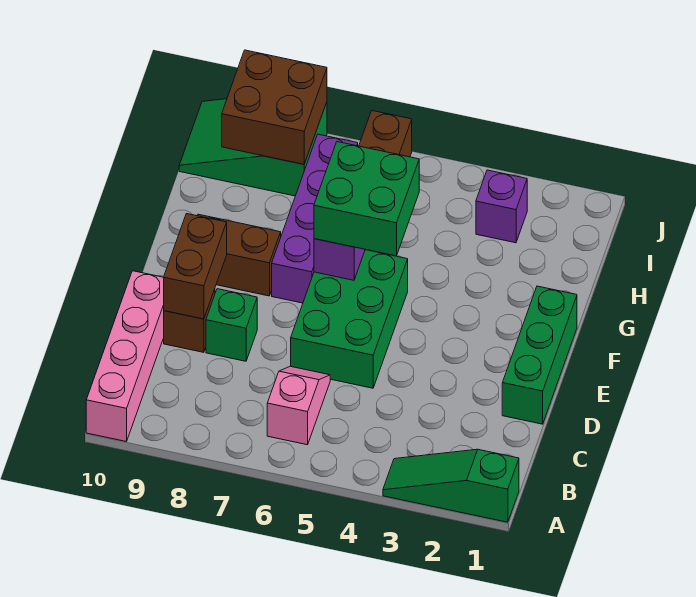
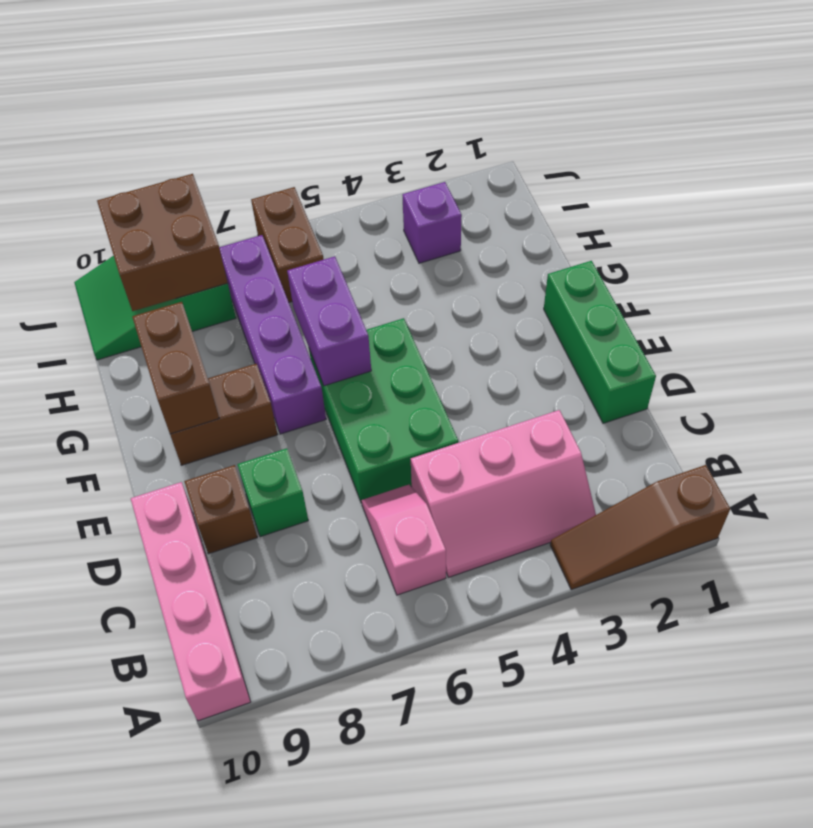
green 1x3 slope [383,449,519,522] -> brown 1x3 slope [550,465,730,589]
none -> pink 2x3 slope [411,410,596,577]
brown 1x2 brick [164,214,227,319] -> brown 1x2 brick moved to [132,302,219,434]
green 2x2 brick [314,142,419,256] -> none

